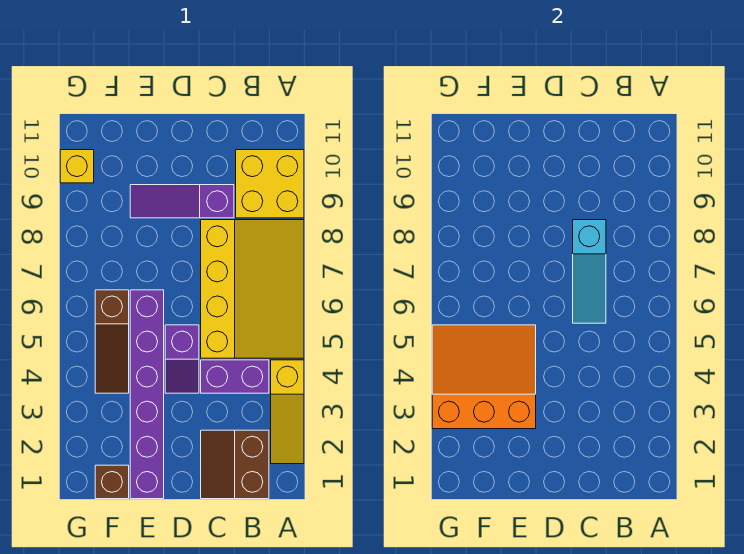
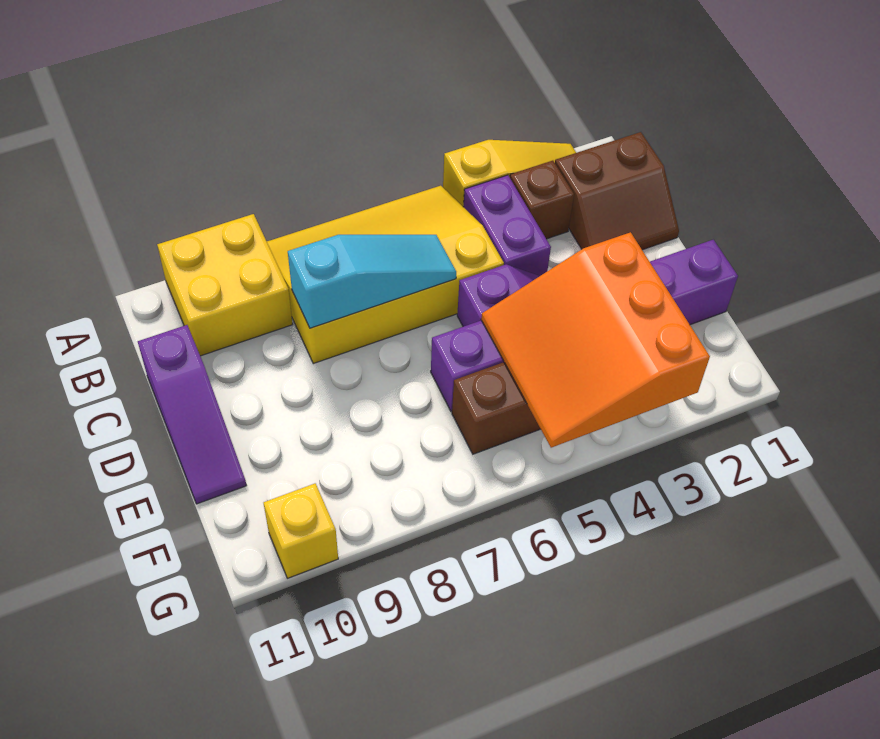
purple 1x3 slope [130,185,234,218] -> purple 1x3 slope moved to [138,325,247,504]
brown 1x1 brick [95,465,129,499] -> brown 1x1 brick moved to [510,161,574,239]

